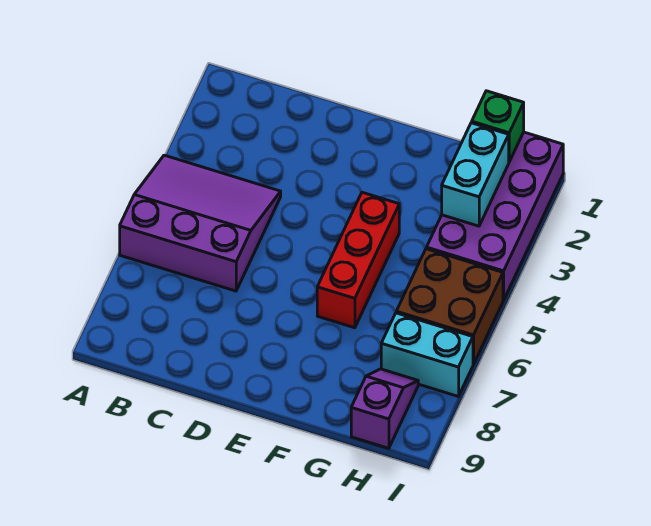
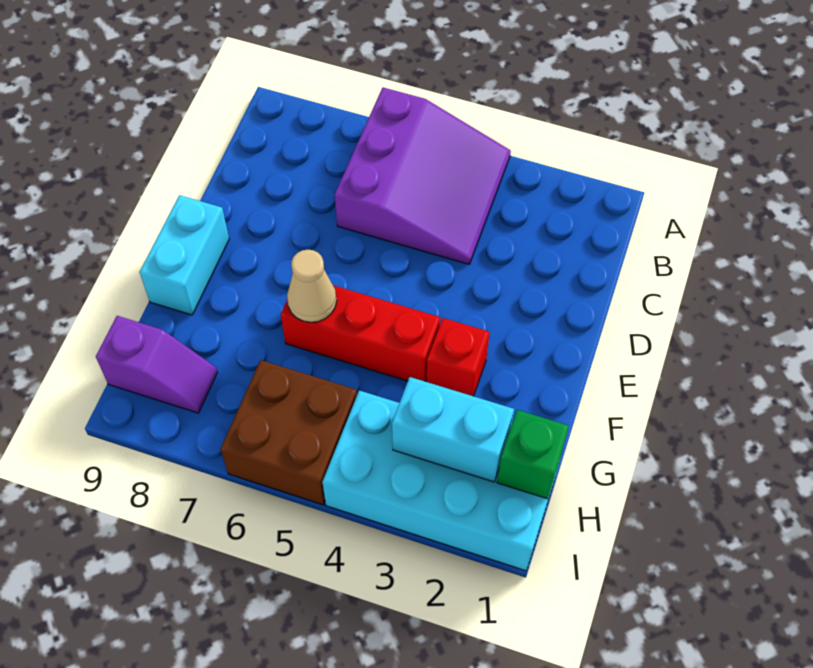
none -> red 1x1 brick [426,318,490,396]
none -> tan 1x1 cone [287,250,337,322]
purple 2x4 brick [427,132,563,300] -> cyan 2x4 brick [322,390,560,571]
cyan 1x2 brick [381,313,473,396] -> cyan 1x2 brick moved to [140,195,229,315]

